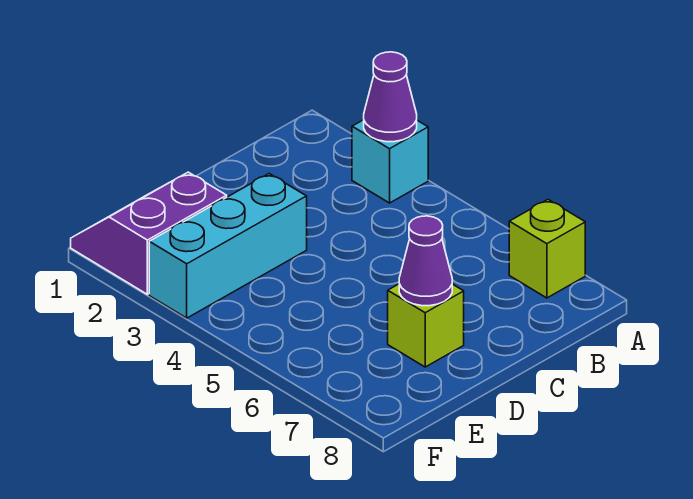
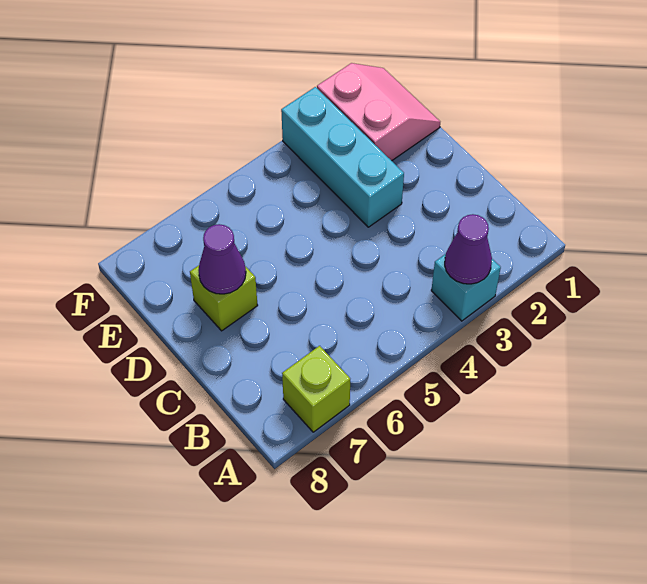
purple 2x2 slope [71,172,227,294] -> pink 2x2 slope [317,63,440,161]

